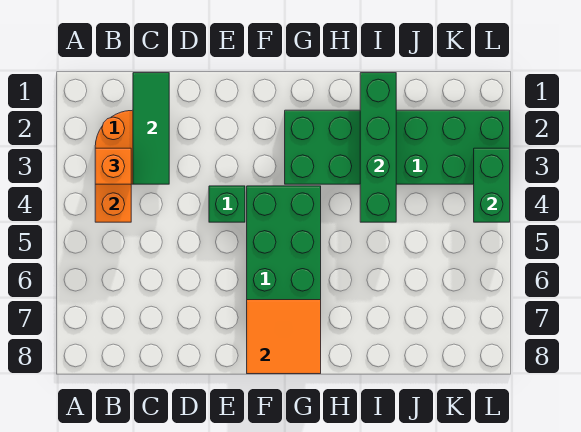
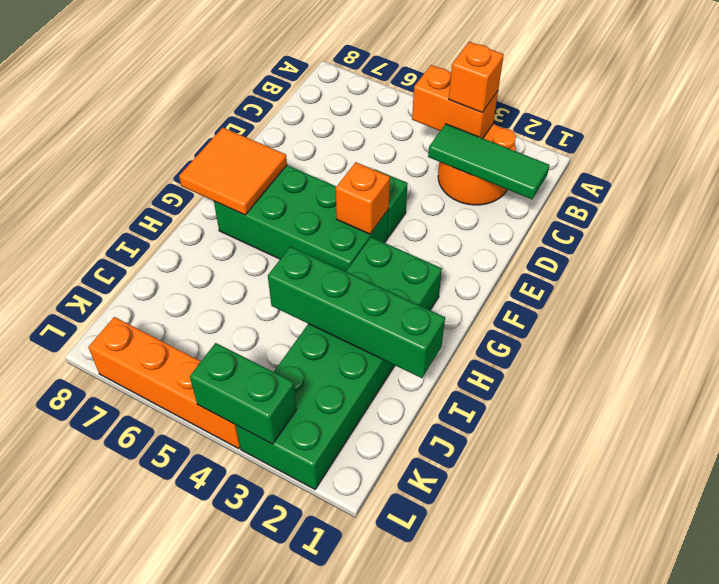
none -> orange 1x1 brick [336,162,390,234]
none -> orange 1x4 brick [89,317,240,449]

